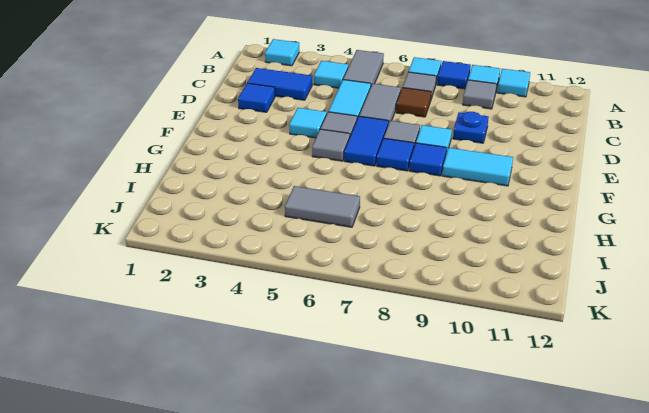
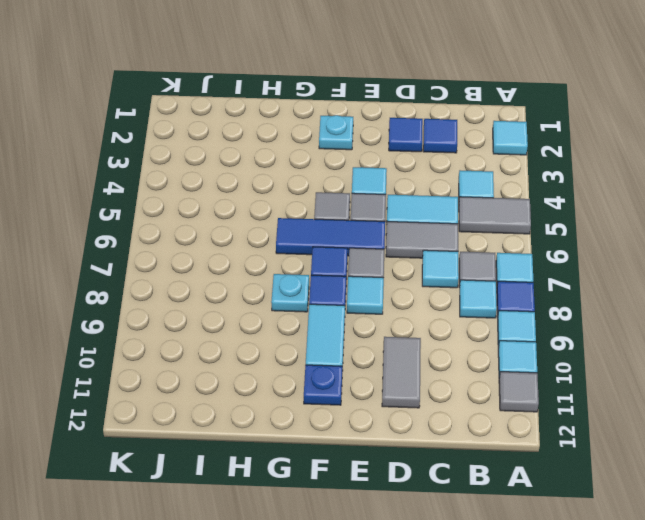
none -> cyan 1x1 tile [460,280,497,318]
grey 1x1 tile [463,80,497,109] -> grey 1x1 tile moved to [499,372,539,412]
blue 1x2 tile [247,68,312,100] -> blue 1x1 tile [423,119,457,153]
brown 1x1 tile [396,88,431,117] -> cyan 1x1 tile [422,250,459,288]
blue 1x1 plate [453,112,489,143] -> blue 1x1 plate moved to [304,365,342,405]
blue 1x2 tile [344,116,389,166] -> blue 1x3 tile [276,218,385,256]
none -> cyan 1x1 plate [319,115,353,150]
none -> cyan 1x1 plate [271,274,309,312]
grey 1x2 tile [285,186,360,227] -> grey 1x2 tile moved to [382,337,421,408]

